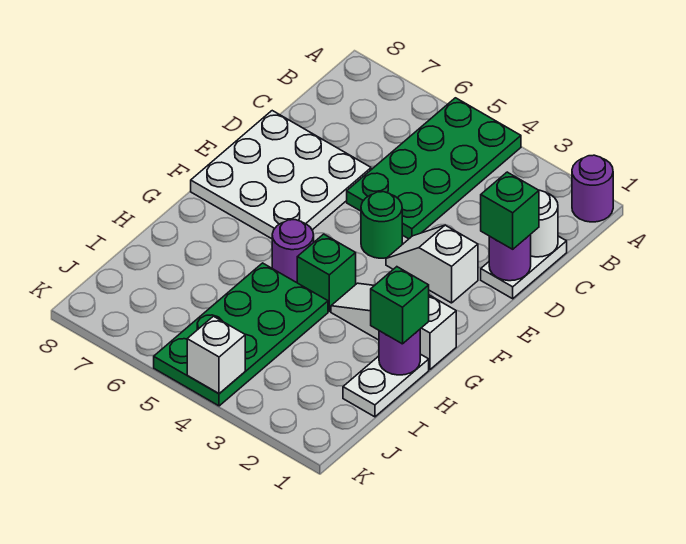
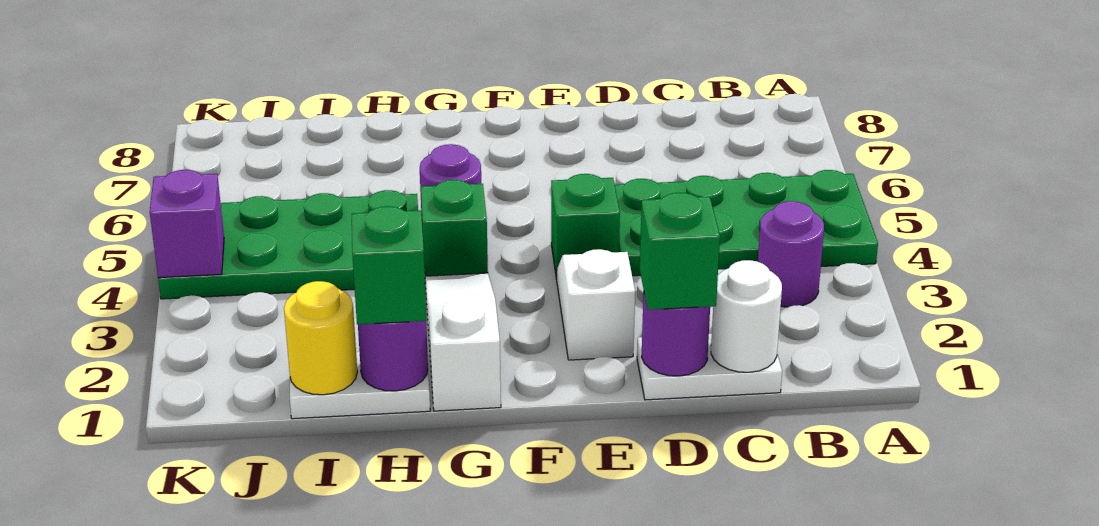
purple 1x1 round brick [572,155,613,222] -> purple 1x1 round brick moved to [758,201,824,307]
white 3x3 plate [191,111,371,239] -> none
green 1x1 round brick [361,192,402,258] -> green 1x1 brick [551,174,620,279]
none -> yellow 1x1 round brick [284,281,357,395]
white 1x1 brick [187,316,245,394] -> purple 1x1 brick [150,170,224,278]

